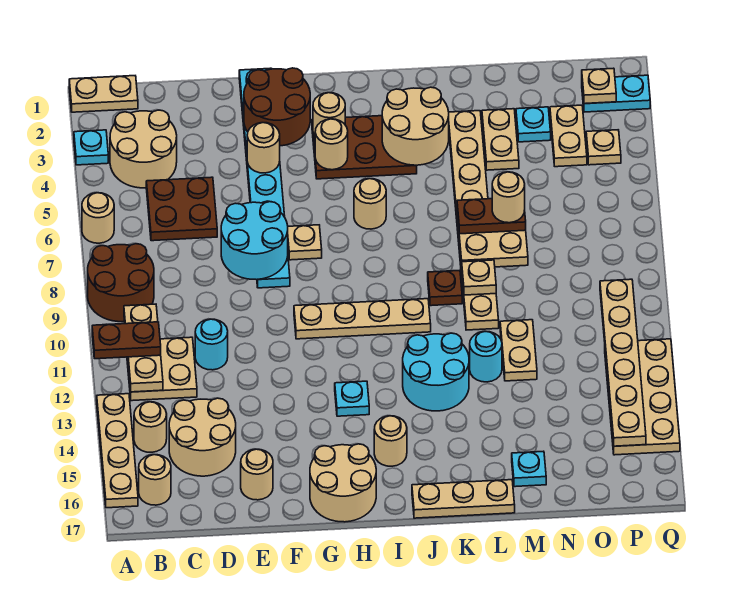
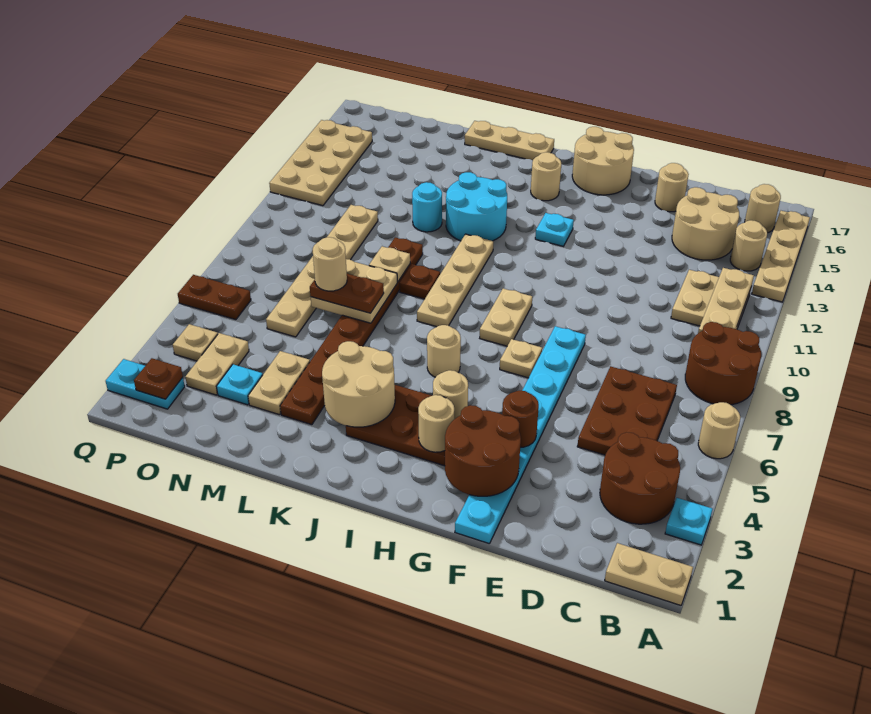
brown 1x2 plate [92,322,161,359] -> brown 1x2 plate moved to [178,275,251,320]
tan 2x2 round brick [110,110,177,188] -> brown 2x2 round brick [600,432,680,524]
brown 2x2 plate [146,177,217,241] -> brown 2x3 plate [577,366,677,455]
cyan 1x1 round brick [195,319,228,370] -> none
cyan 2x2 round brick [221,202,288,280] -> none
tan 1x1 round brick [247,123,280,173] -> brown 1x1 round brick [502,391,539,447]
tan 1x4 plate [294,299,431,339] -> tan 1x4 plate turned to [417,234,493,327]
tan 1x8 plate [449,111,499,330] -> brown 1x8 plate [280,238,423,425]
tan 1x2 plate [500,320,537,381] -> tan 1x2 plate moved to [480,289,532,346]
cyan 1x1 plate [512,451,546,487] -> none
tan 1x1 plate [582,68,616,104] -> brown 1x1 plate [134,358,183,399]
tan 1x6 plate [600,279,646,446] -> tan 1x6 plate moved to [266,205,378,337]

